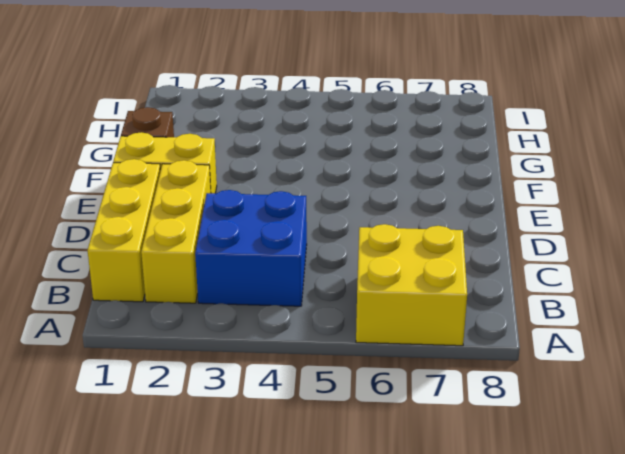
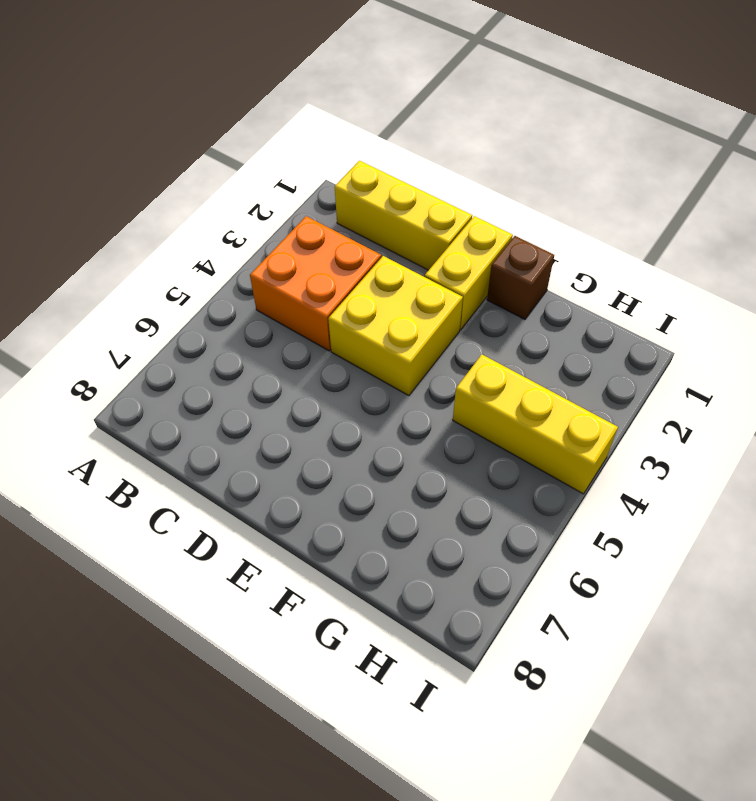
yellow 2x2 brick [356,224,467,346] -> yellow 2x2 brick moved to [328,256,463,396]
yellow 1x3 brick [141,160,211,303] -> yellow 1x3 brick moved to [453,355,618,494]
blue 2x2 brick [195,190,307,306] -> orange 2x2 brick [250,216,381,351]

